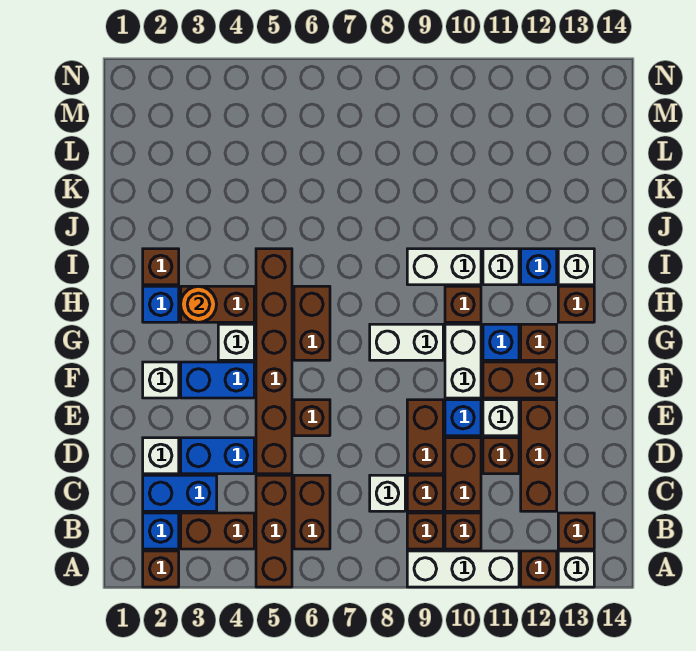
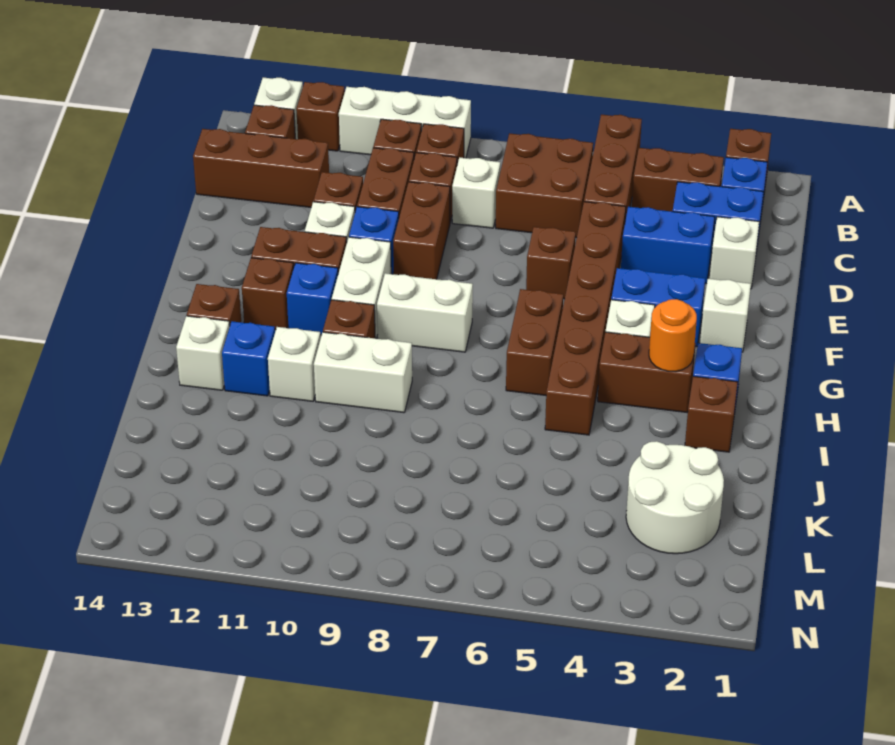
brown 1x2 brick [294,475,330,549] -> brown 2x2 brick [496,133,593,238]
brown 1x3 brick [521,400,557,511] -> brown 1x3 brick turned to [193,129,329,207]
none -> white 2x2 round brick [626,441,724,554]

